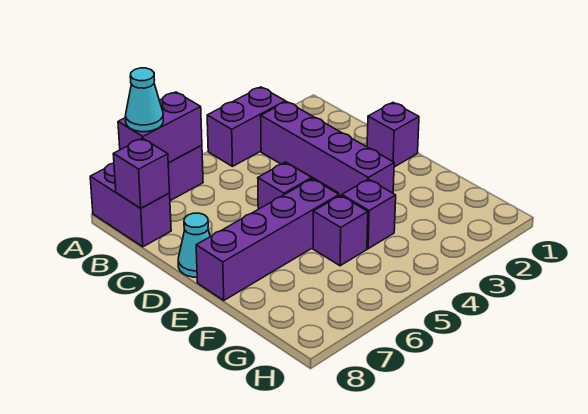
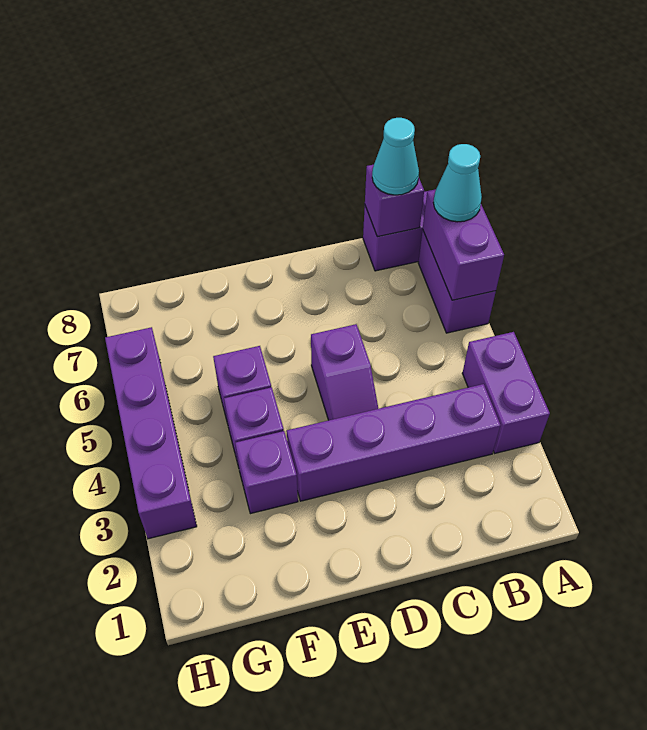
purple 1x1 brick [367,103,419,167] -> purple 1x1 brick moved to [235,431,298,514]
cyan 1x1 cone [178,213,210,277] -> cyan 1x1 cone moved to [372,118,419,195]
purple 1x4 brick [196,179,339,300] -> purple 1x4 brick moved to [105,327,197,539]

